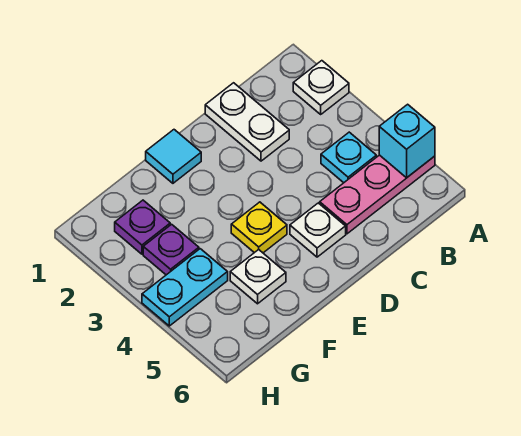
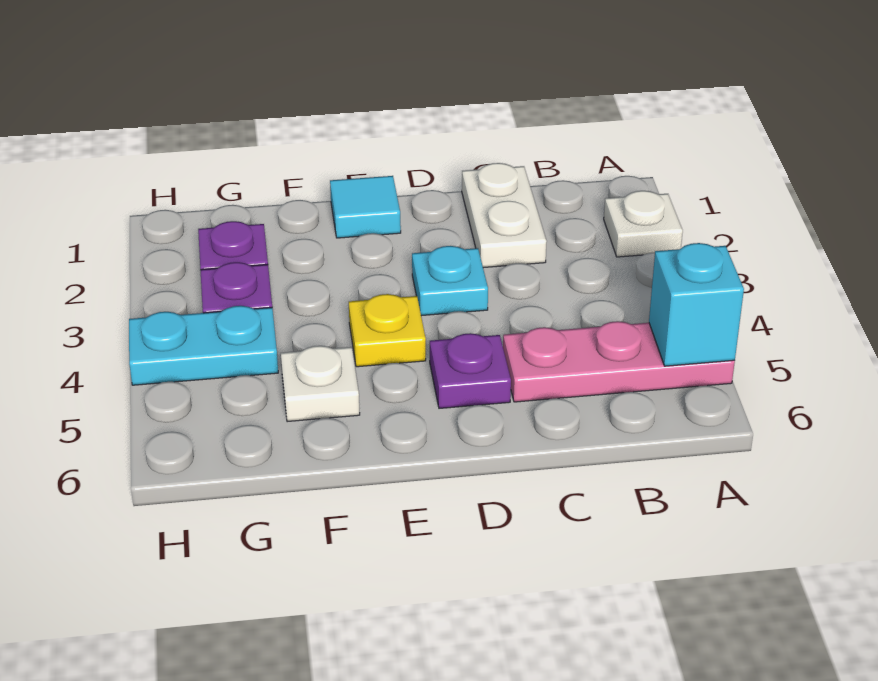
cyan 1x1 plate [321,132,376,183] -> cyan 1x1 plate moved to [412,246,488,316]
white 1x1 plate [290,203,346,257] -> purple 1x1 plate [430,333,511,408]

